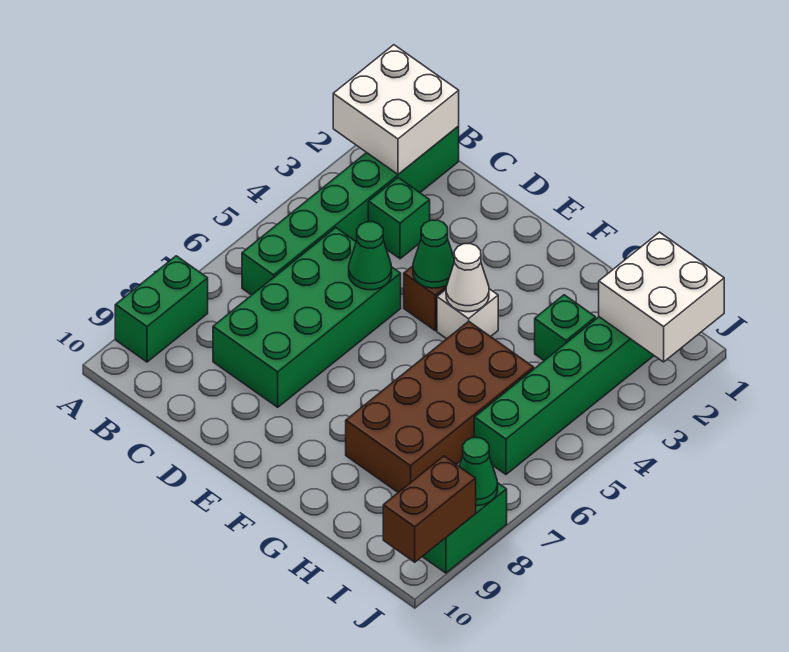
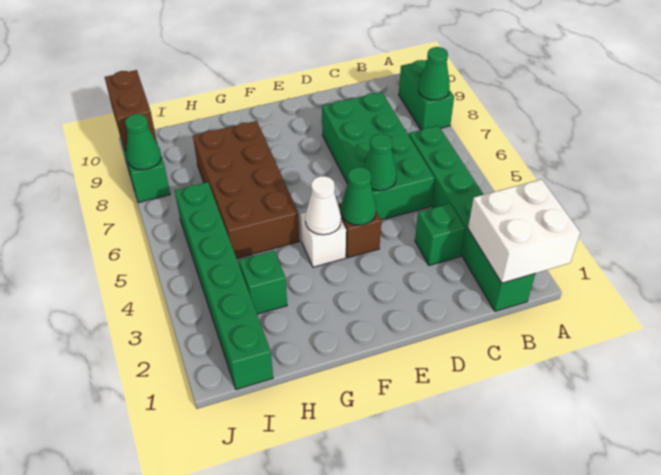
none -> green 1x1 cone [418,47,450,100]
white 2x2 brick [599,232,724,362] -> none

